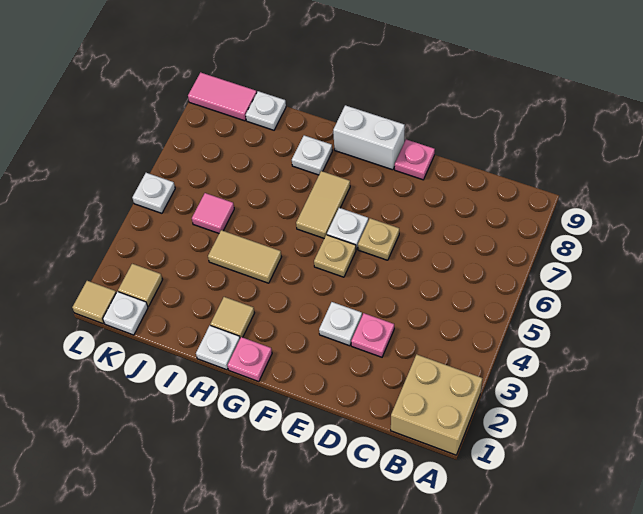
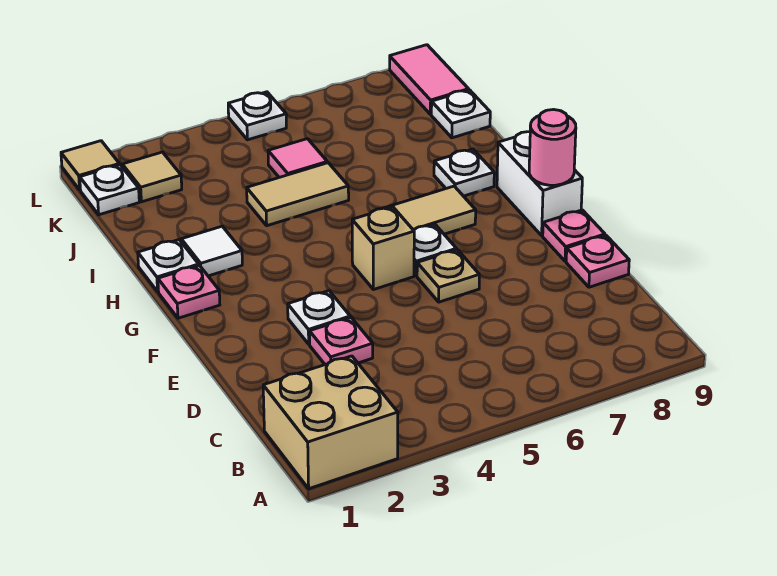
none -> pink 1x1 plate [566,235,629,287]
tan 1x1 plate [314,235,356,277] -> tan 1x1 brick [352,207,414,290]
none -> pink 1x1 round brick [529,110,576,185]
tan 1x1 tile [210,297,254,338] -> white 1x1 tile [181,226,242,276]
tan 1x2 tile [208,230,281,283] -> tan 1x2 tile turned to [247,163,349,226]

